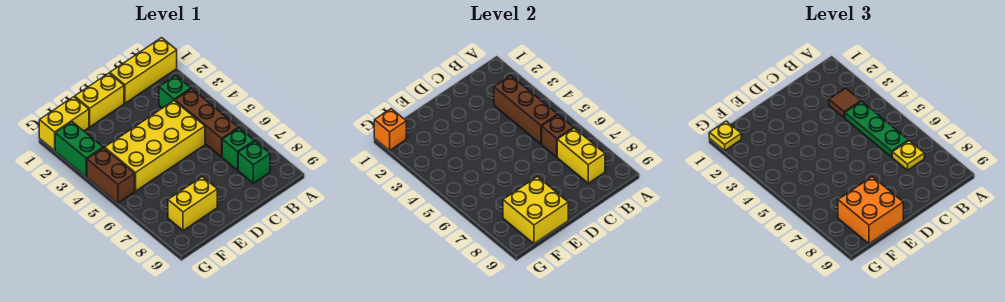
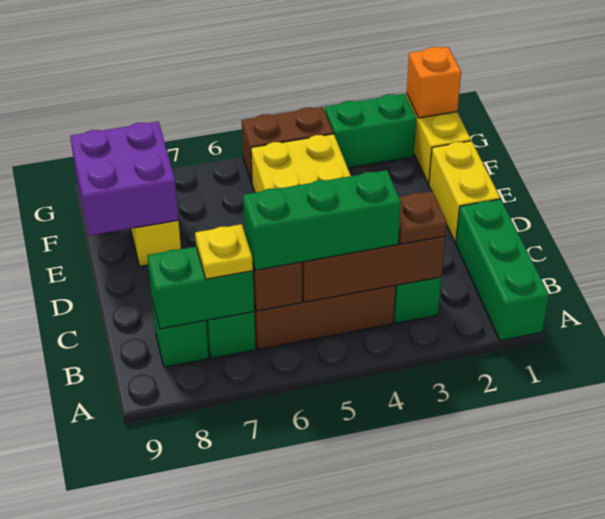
yellow 1x3 brick [110,38,177,103] -> green 1x3 brick [456,199,549,341]
brown 1x1 tile [829,88,861,118] -> brown 1x1 plate [399,191,447,244]
green 1x3 plate [845,101,908,157] -> green 1x3 brick [243,170,401,270]
yellow 1x2 brick [557,128,605,183] -> green 1x2 brick [147,247,254,329]
yellow 2x2 brick [503,177,568,244] -> purple 2x2 brick [70,122,178,236]
orange 2x2 brick [838,177,903,244] -> none
yellow 1x1 plate [709,121,741,150] -> none

